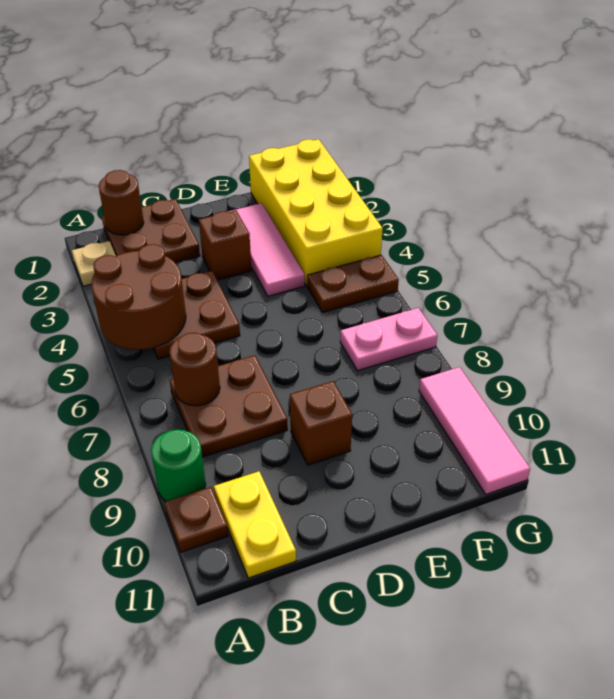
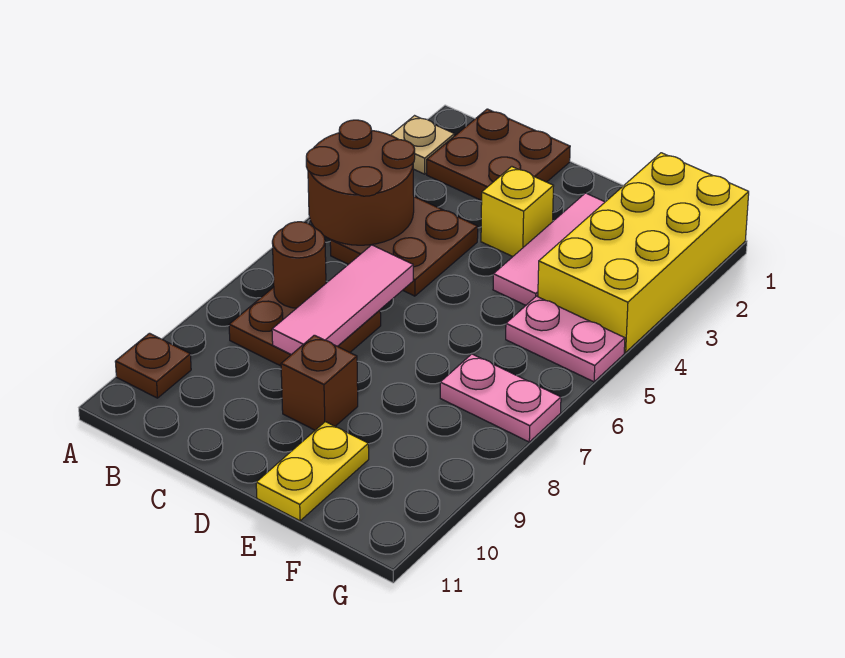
green 1x1 round brick [151,430,206,501] -> none
brown 1x1 round brick [99,170,144,235] -> none
yellow 1x2 plate [214,471,296,578] -> yellow 1x2 plate moved to [256,422,369,521]
brown 1x1 brick [199,210,252,280] -> yellow 1x1 brick [481,167,553,256]
brown 1x2 plate [307,255,399,312] -> pink 1x2 plate [506,296,625,382]
pink 1x3 tile [419,367,530,494] -> pink 1x3 tile moved to [272,245,413,355]

